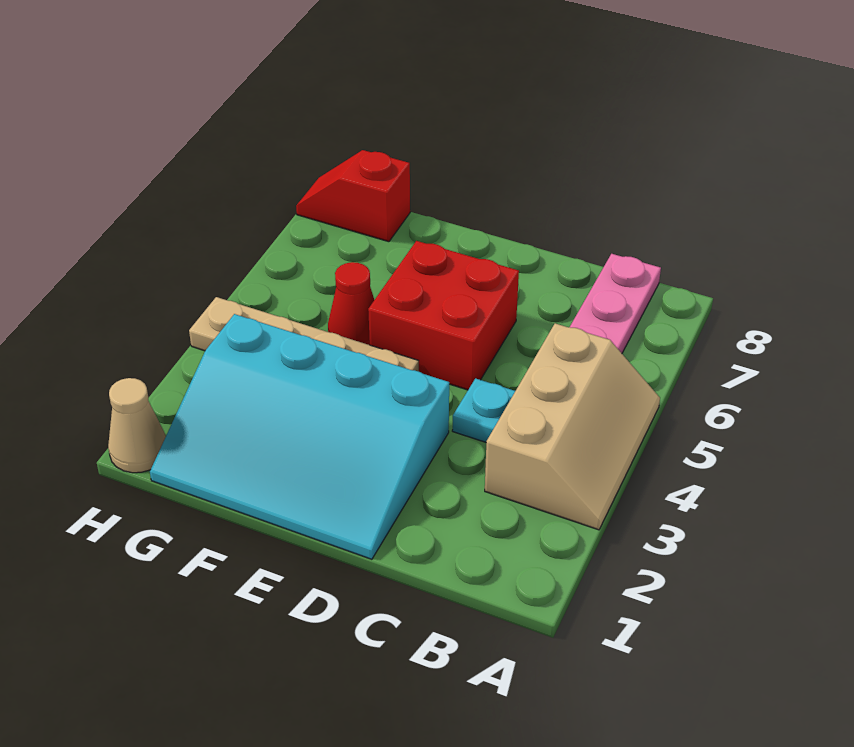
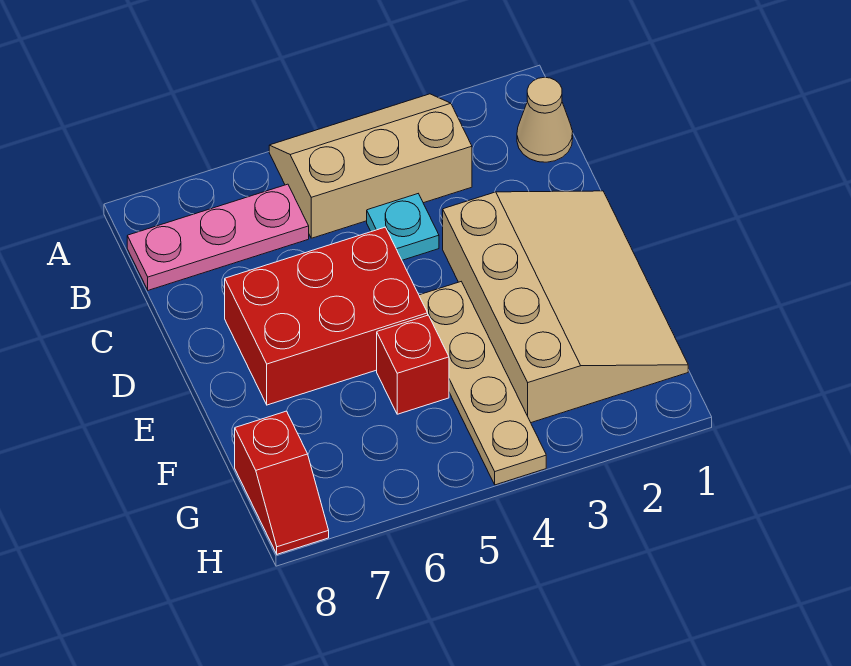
cyan 3x4 slope [150,314,449,559] -> tan 3x4 slope [443,191,688,423]
red 2x2 brick [368,241,519,390] -> red 2x3 brick [225,227,428,405]
red 1x1 cone [328,262,374,345] -> red 1x1 brick [377,315,449,414]
tan 1x1 cone [108,378,166,473] -> tan 1x1 cone moved to [517,77,573,162]

